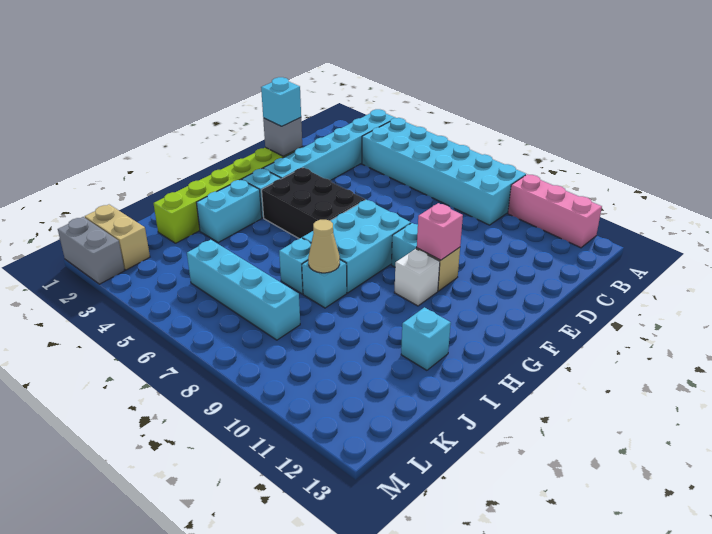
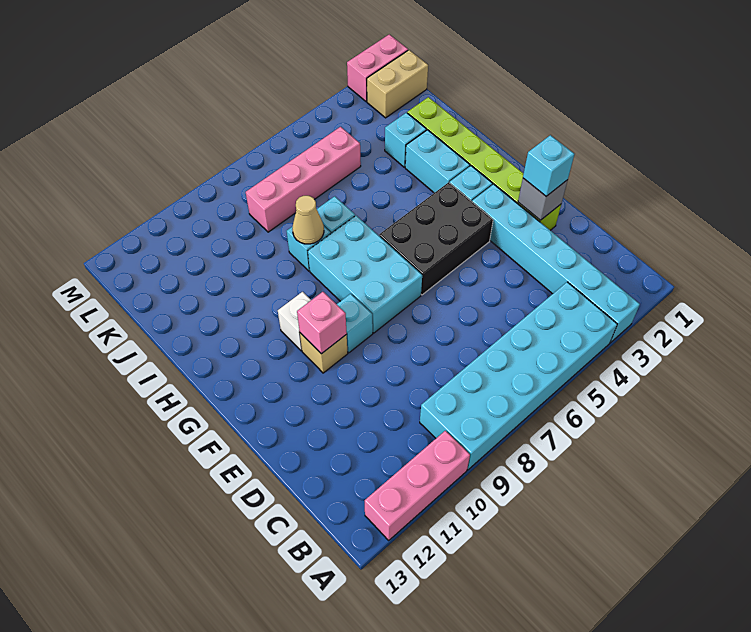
cyan 1x1 brick [401,307,451,370] -> cyan 1x1 brick moved to [385,113,426,167]
cyan 1x4 brick [187,240,300,340] -> pink 1x4 brick [246,127,361,232]
grey 1x2 brick [58,217,125,284] -> pink 1x2 brick [347,34,408,102]

